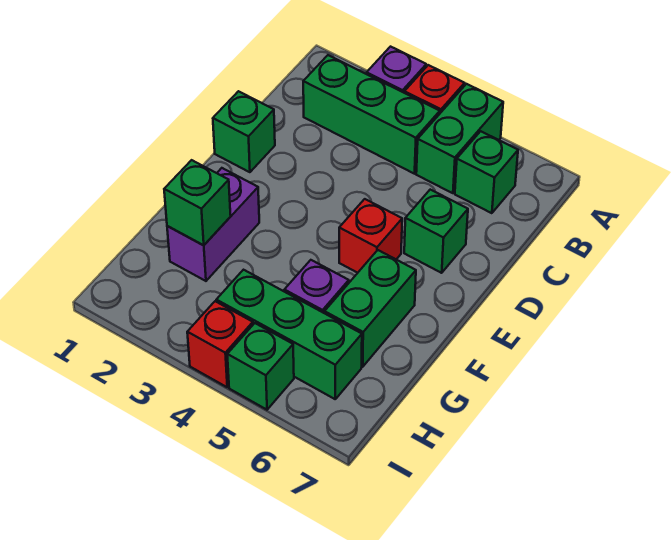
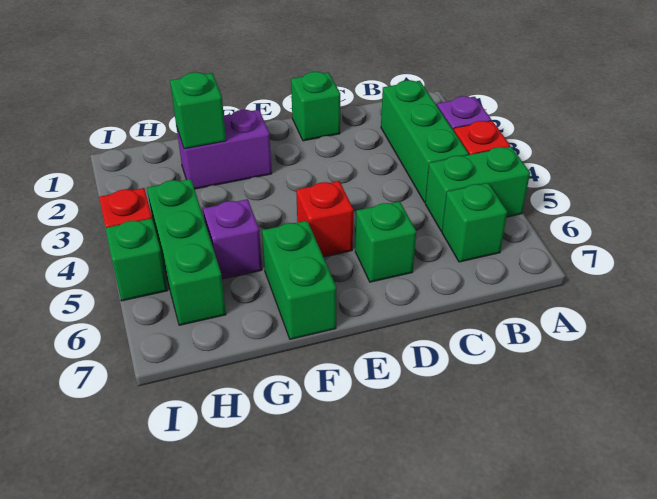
green 1x2 brick [325,250,416,367] -> green 1x2 brick turned to [262,221,336,339]

